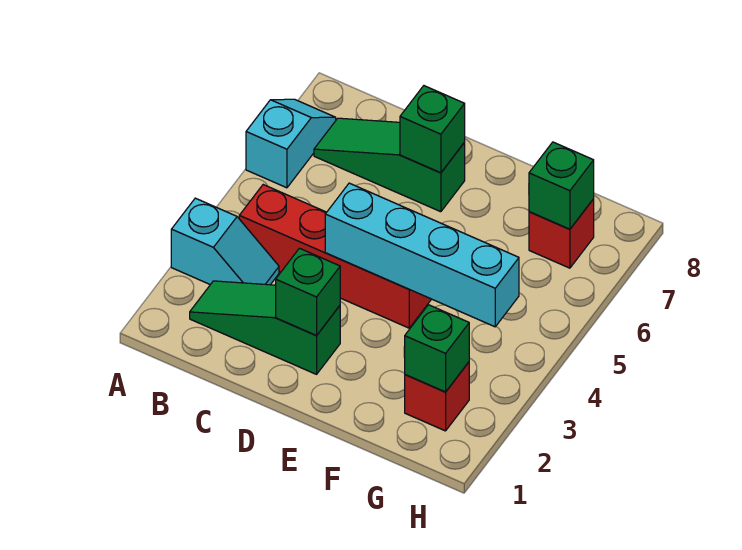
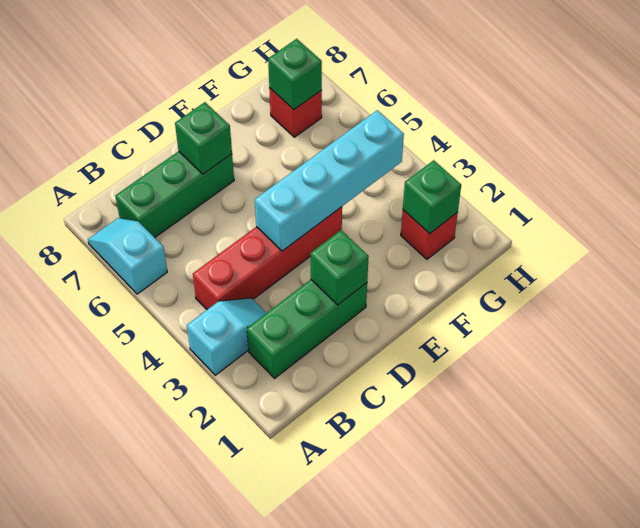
green 1x3 slope [190,281,340,374] -> green 1x3 brick [247,280,367,378]
green 1x3 slope [314,118,465,212] -> green 1x3 brick [115,151,234,238]

